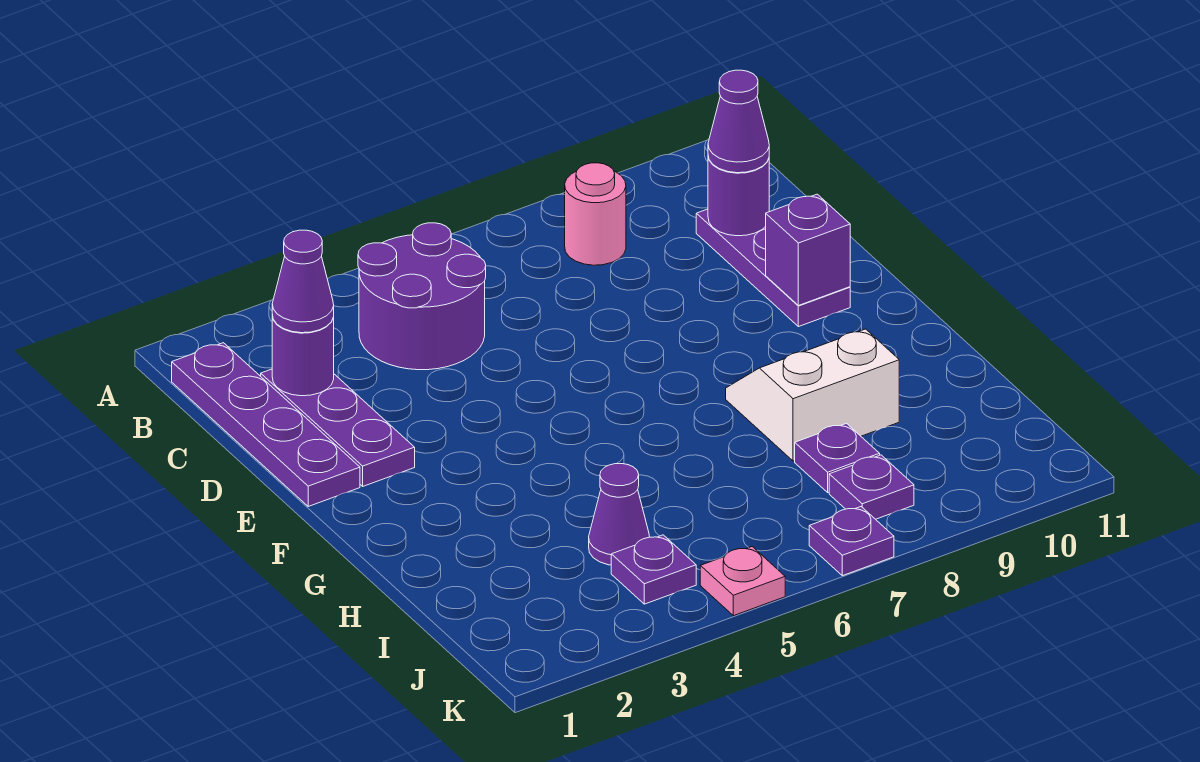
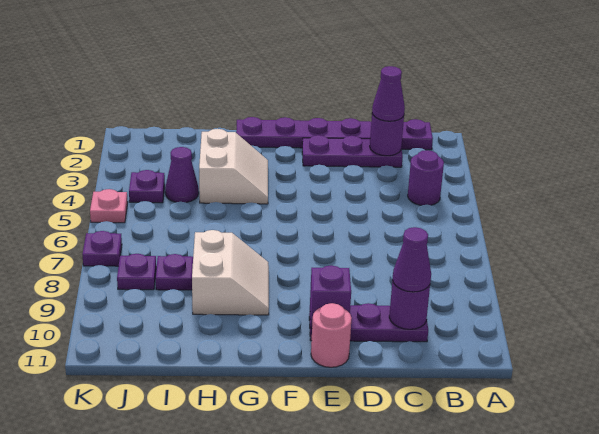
purple 1x4 plate [172,343,360,506] -> purple 1x6 plate [236,117,433,150]
purple 2x2 round brick [358,223,486,370] -> purple 1x1 round brick [408,150,444,205]
pink 1x1 round brick [565,163,626,265] -> pink 1x1 round brick moved to [311,303,352,367]
none -> white 2x2 slope [199,129,268,204]

